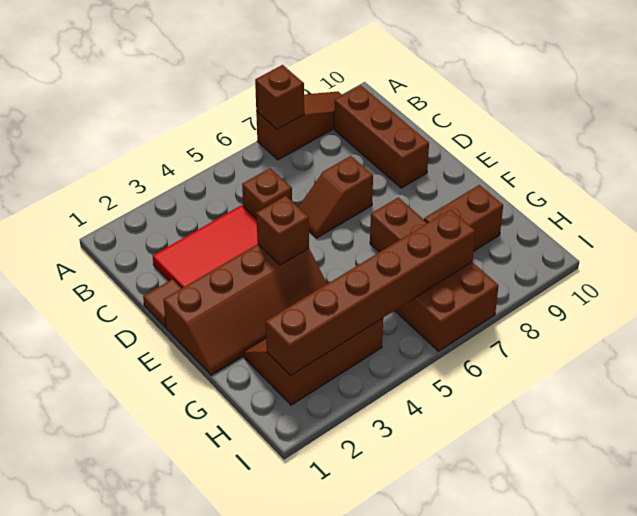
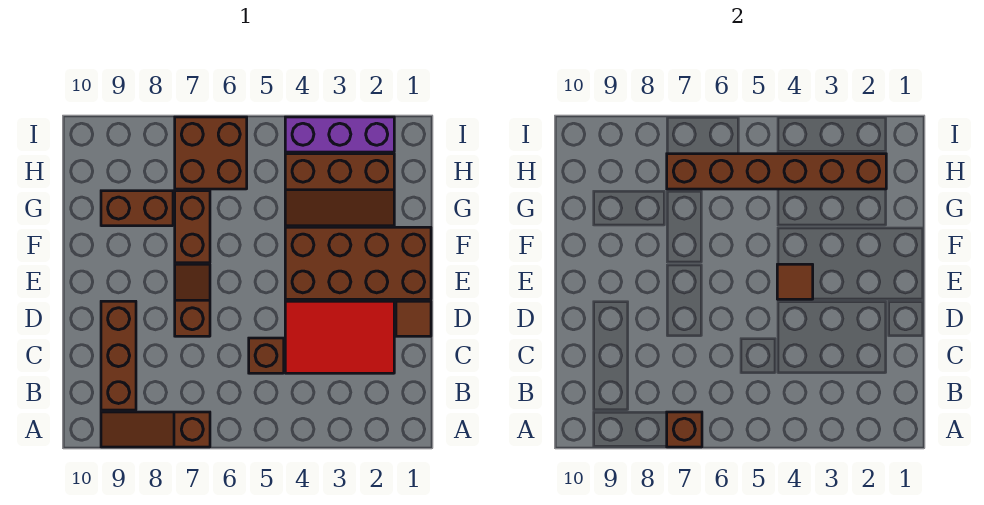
brown 1x2 slope [299,156,373,238] -> brown 1x2 slope turned to [175,264,210,336]
brown 2x4 slope [163,244,327,375] -> brown 2x4 brick [285,227,431,299]
brown 1x1 brick [256,196,309,265] -> brown 1x1 tile [777,264,813,299]
none -> purple 1x3 brick [285,117,394,152]

